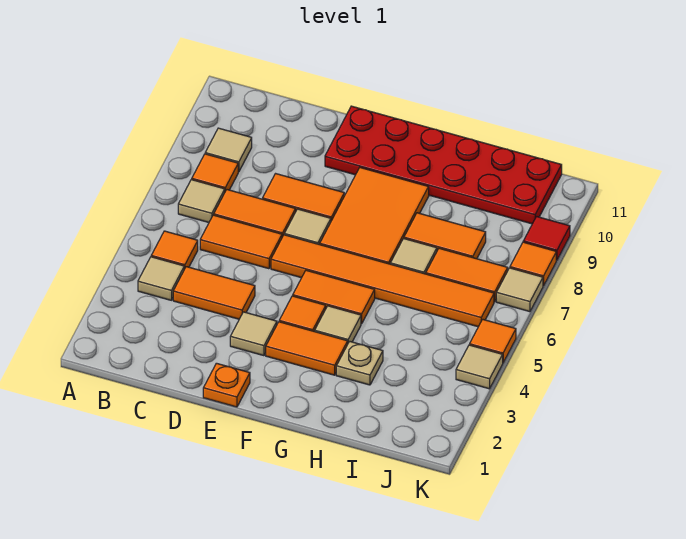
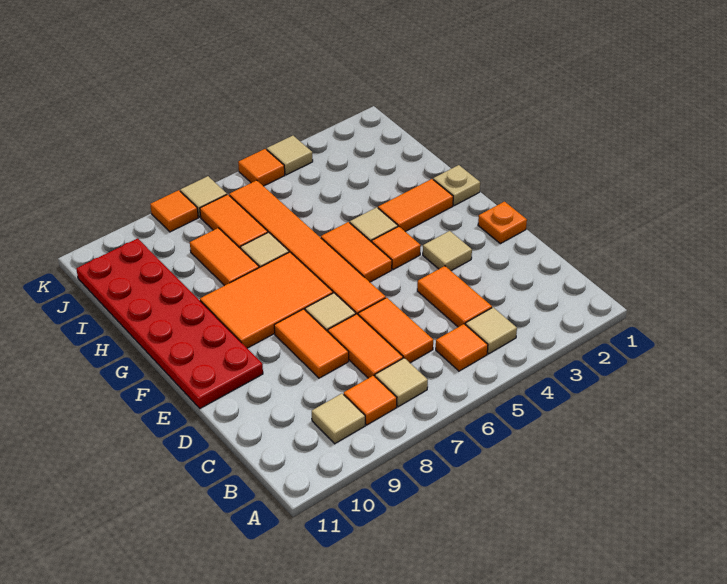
orange 1x2 tile [266,322,348,375] -> orange 1x2 tile turned to [378,179,453,231]
tan 1x1 plate [336,341,383,385] -> tan 1x1 plate moved to [433,165,480,205]
red 1x1 tile [523,217,570,260] -> none

